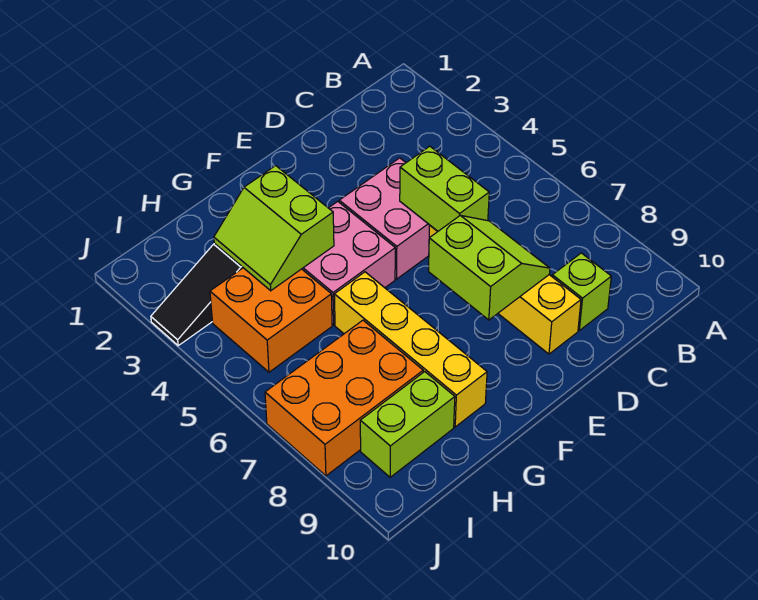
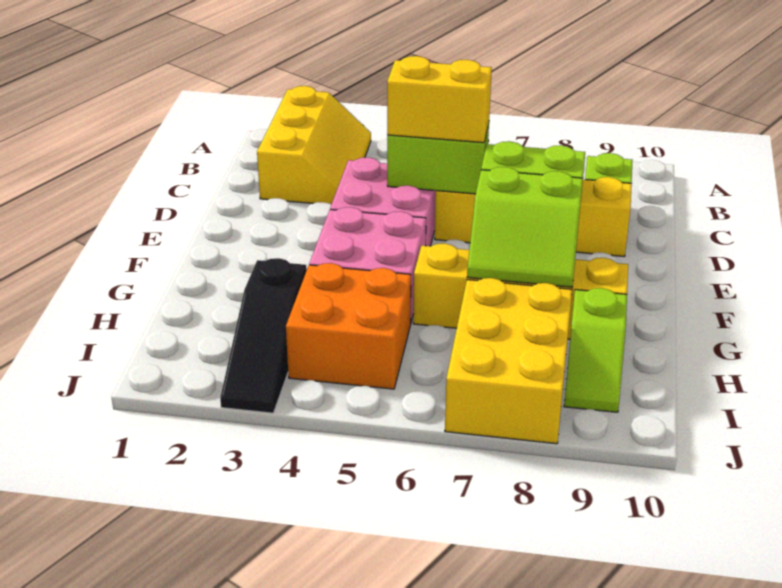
none -> yellow 2x3 slope [257,86,371,205]
none -> yellow 1x2 brick [387,56,492,143]
lime 2x2 slope [214,166,334,291] -> lime 2x2 slope moved to [467,167,583,287]
orange 2x3 brick [265,320,423,476] -> yellow 2x3 brick [445,278,572,444]
lime 1x2 brick [360,372,455,477] -> lime 1x2 slope [564,288,627,412]

